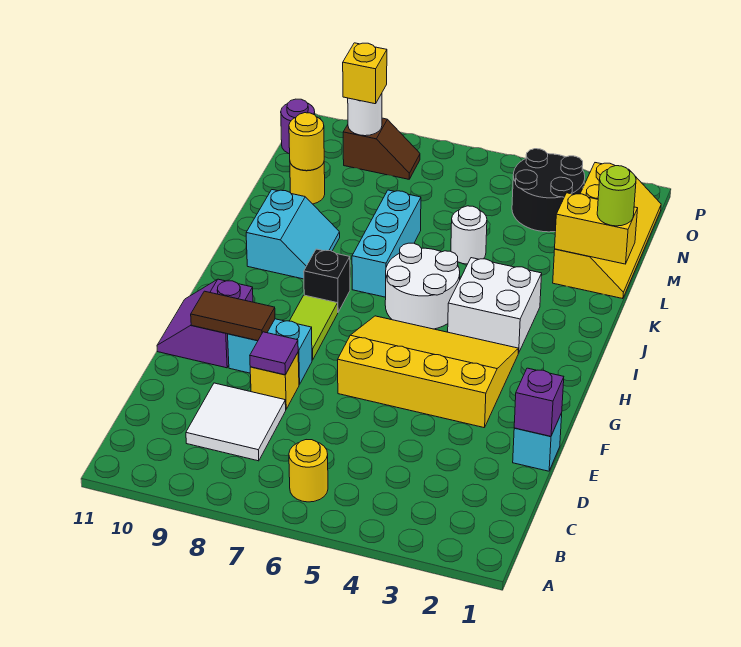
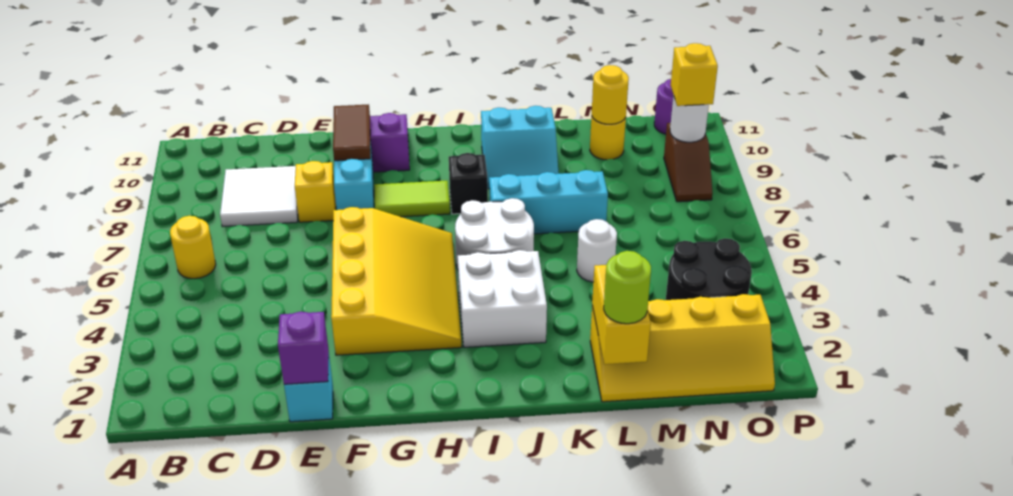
purple 1x1 tile [250,332,298,375] -> none

